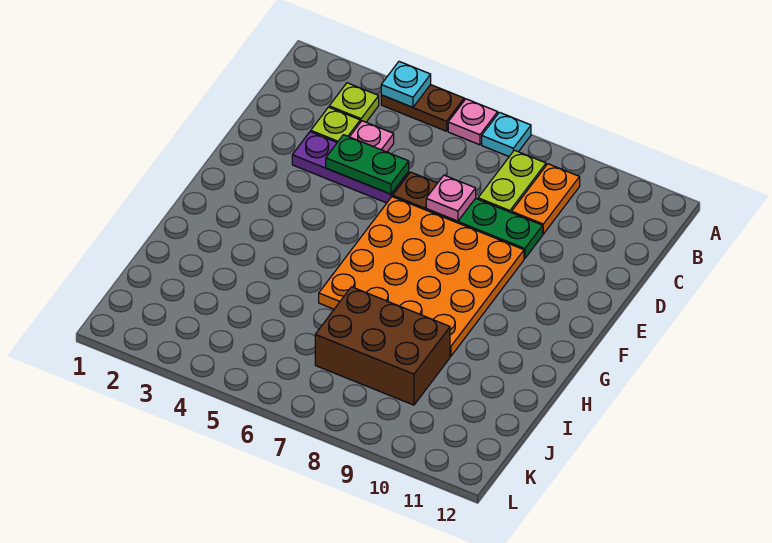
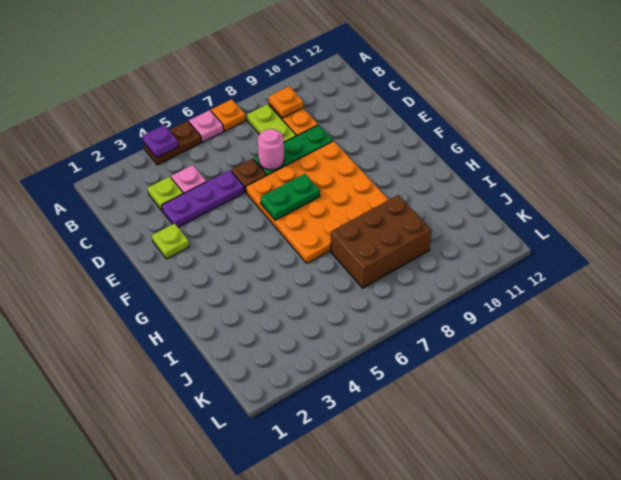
cyan 1x1 plate [381,62,431,107] -> purple 1x1 plate [143,125,178,158]
cyan 1x1 plate [482,112,531,156] -> orange 1x1 plate [211,99,246,131]
lime 1x1 plate [329,83,379,122] -> lime 1x1 plate moved to [152,224,189,259]
none -> orange 1x1 plate [269,86,303,118]
green 1x2 plate [326,135,409,194] -> green 1x2 plate moved to [261,174,320,220]
pink 1x1 plate [426,175,476,221] -> pink 1x1 round brick [258,129,284,170]

